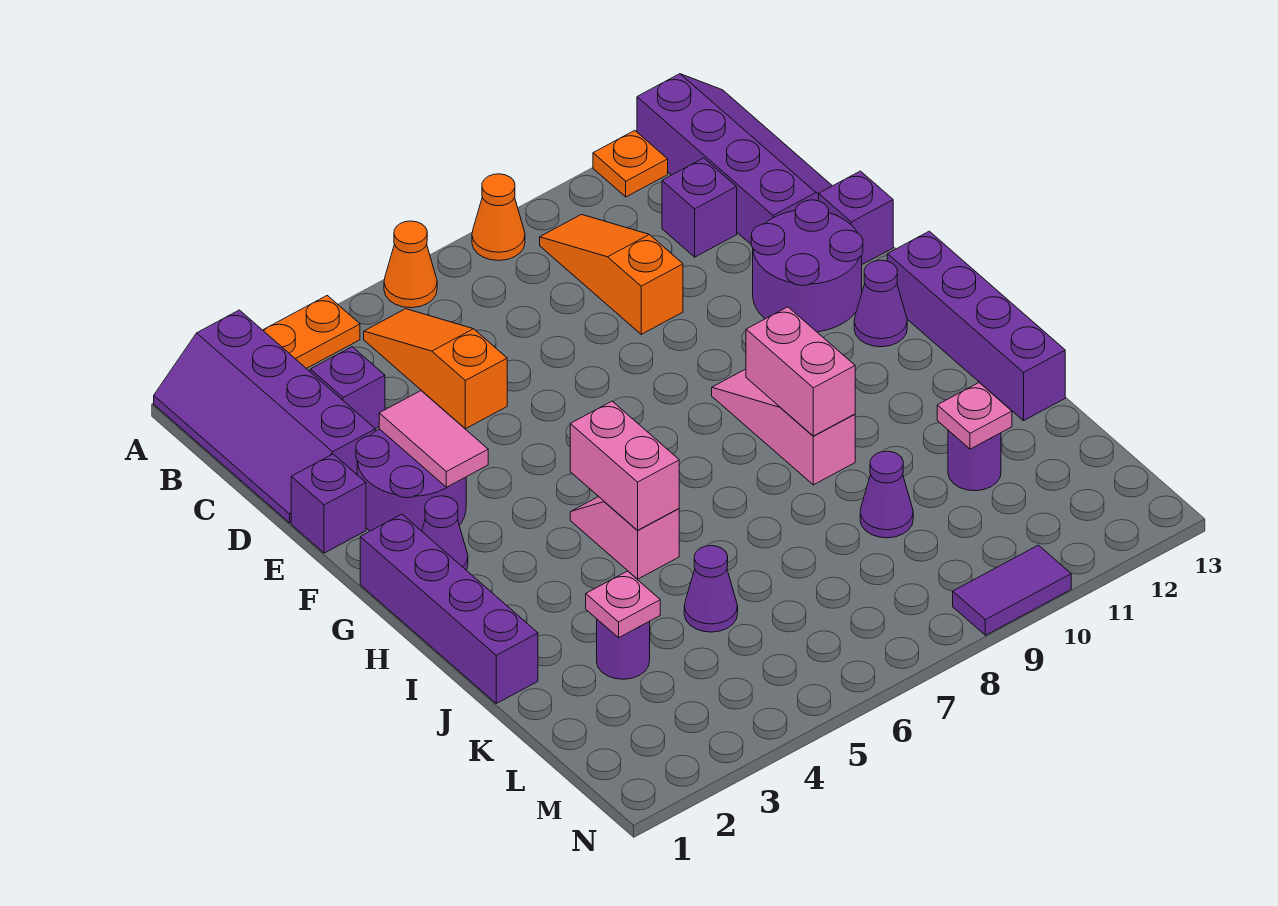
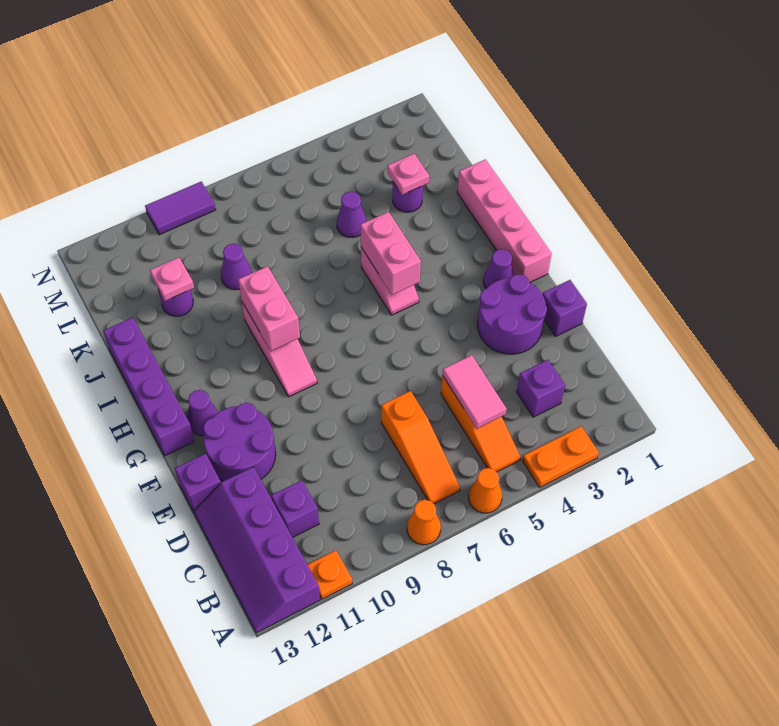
purple 2x4 slope [154,310,375,523] -> none
orange 1x3 slope [540,214,683,334] -> orange 1x3 slope moved to [381,391,460,504]
pink 1x2 tile [379,391,488,487] -> pink 1x2 tile moved to [443,355,506,429]
purple 1x4 brick [360,514,538,703] -> pink 1x4 brick [457,159,552,282]

